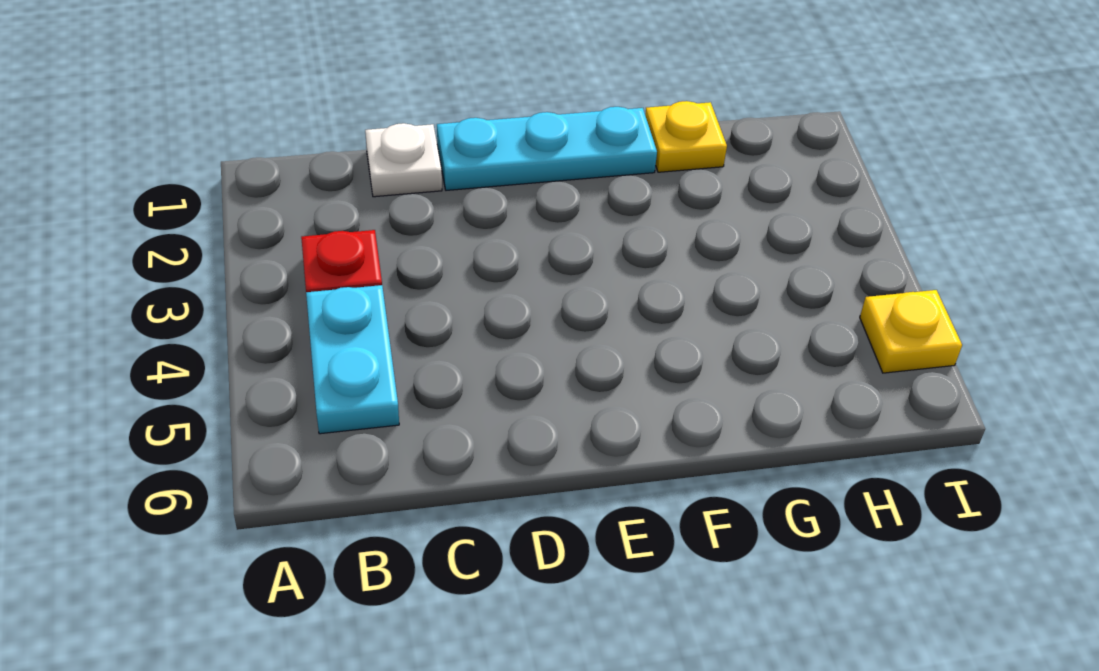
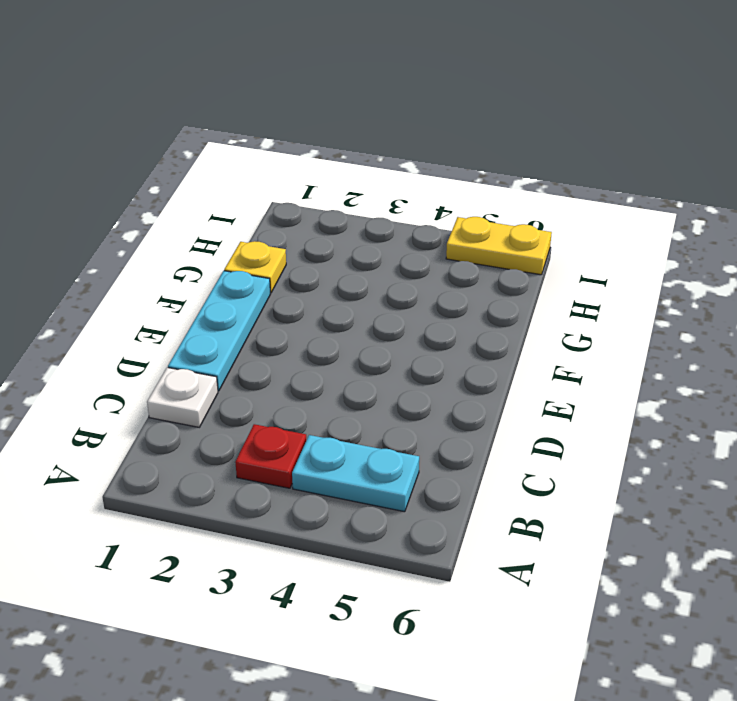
yellow 1x1 plate [860,290,962,373] -> yellow 1x2 plate [446,217,552,275]

